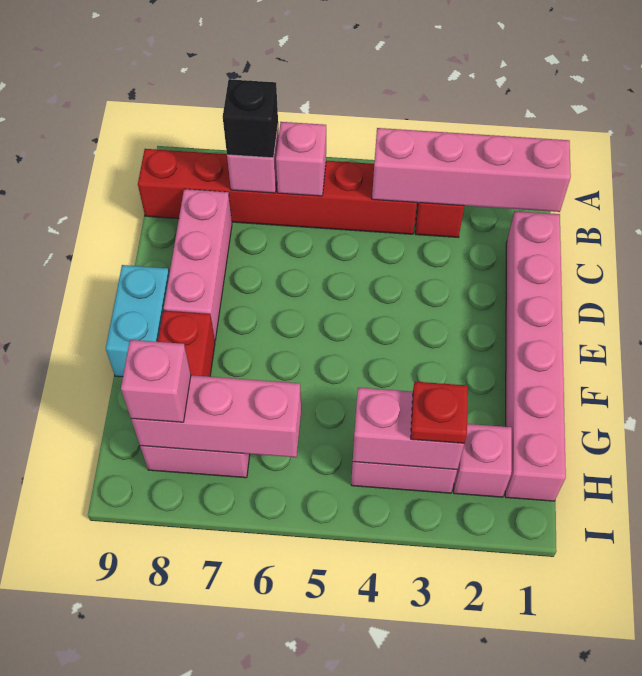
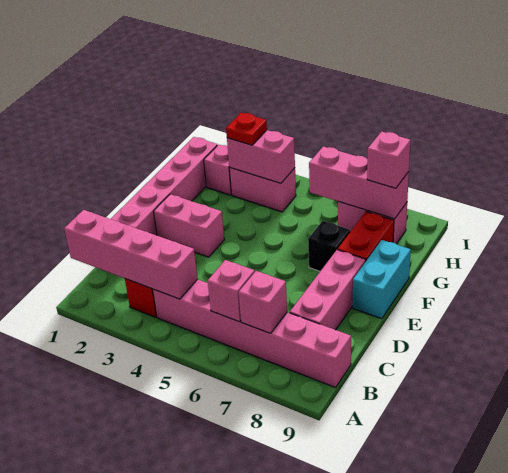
red 1x6 brick [138,149,417,234] -> pink 1x6 brick [153,279,351,388]
black 1x1 brick [223,79,278,158] -> black 1x1 brick moved to [308,221,350,271]
none -> pink 1x2 brick [154,194,224,257]

